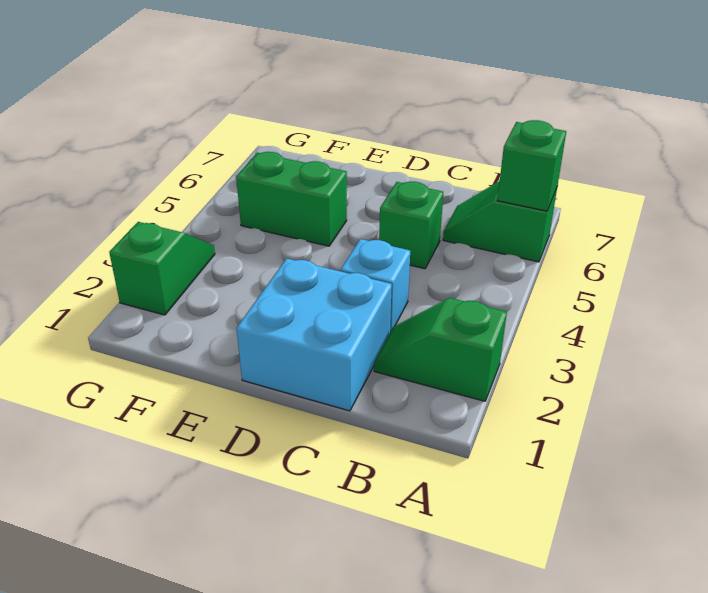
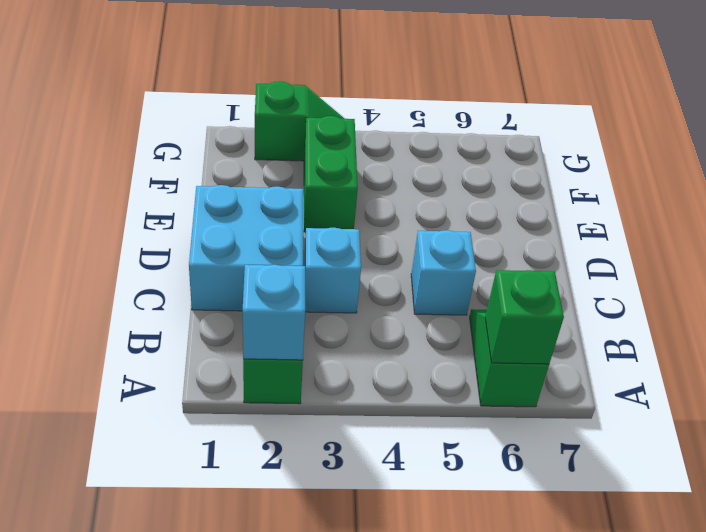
none -> cyan 1x1 brick [242,265,305,360]
green 1x1 brick [379,182,443,269] -> cyan 1x1 brick [411,230,476,315]
green 1x2 brick [236,152,347,246] -> green 1x2 brick moved to [304,116,358,232]

